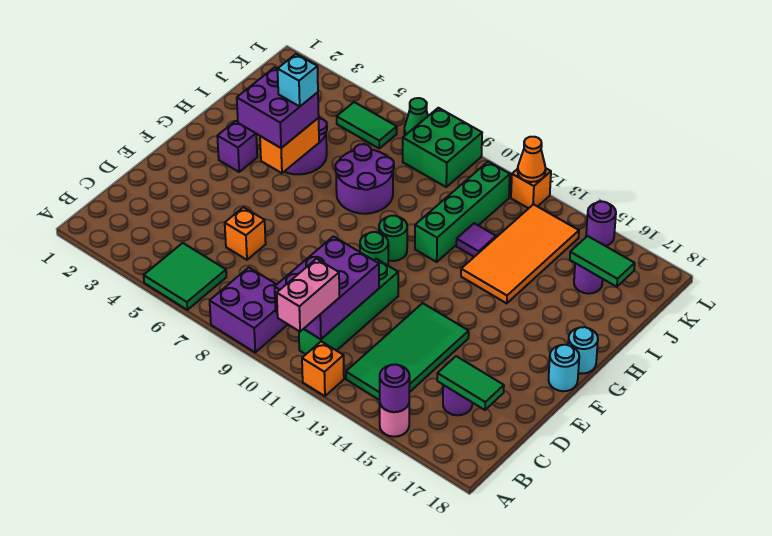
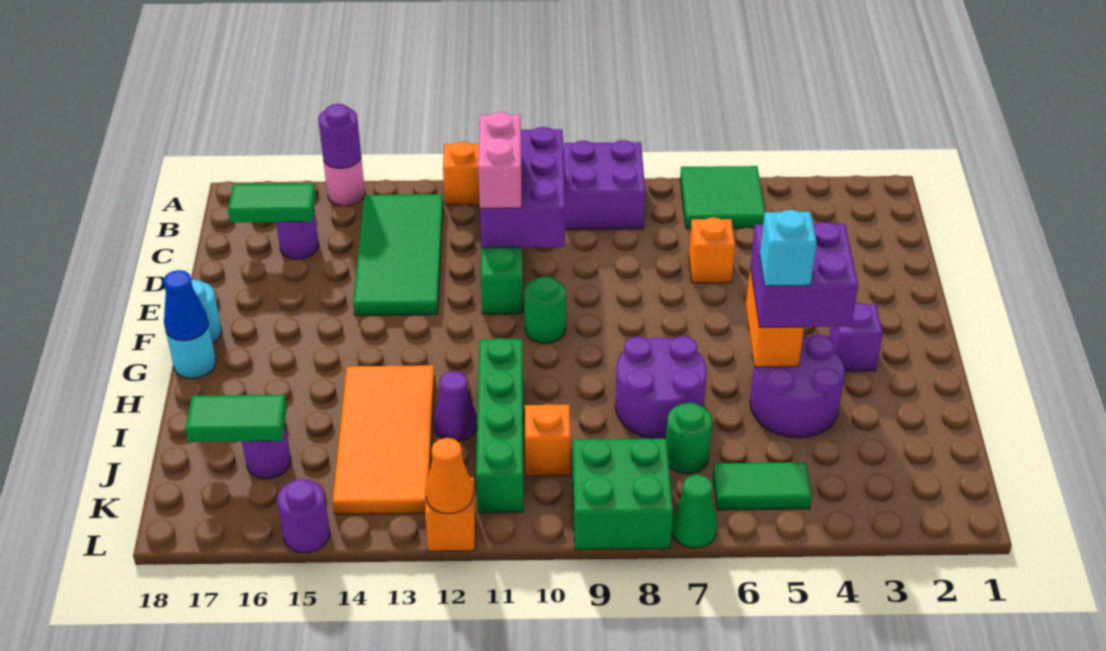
pink 1x2 brick [277,259,339,332] -> pink 1x2 brick moved to [478,112,521,208]
green 1x1 round brick [379,216,407,261] -> green 1x1 round brick moved to [666,403,712,474]
none -> blue 1x1 cone [163,270,208,341]
purple 1x1 tile [456,223,496,257] -> purple 1x1 cone [434,371,477,441]
none -> orange 1x1 brick [525,404,571,476]

